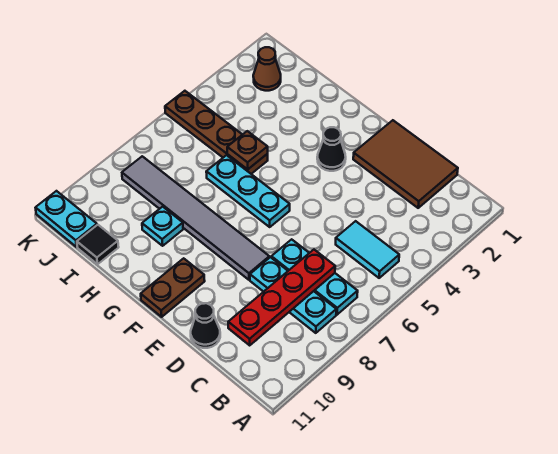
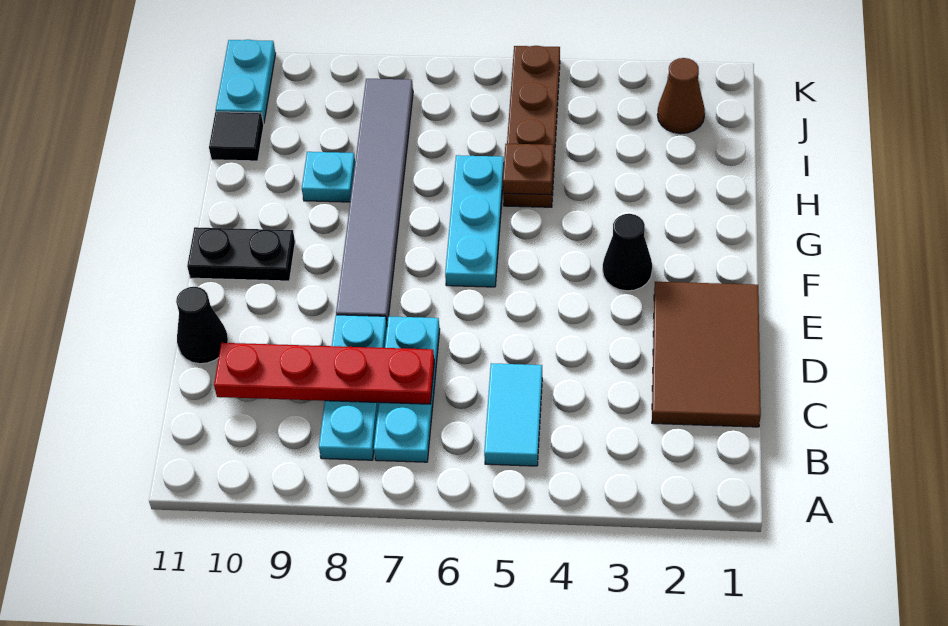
brown 1x2 plate [141,258,205,317] -> black 1x2 plate [187,227,295,281]

